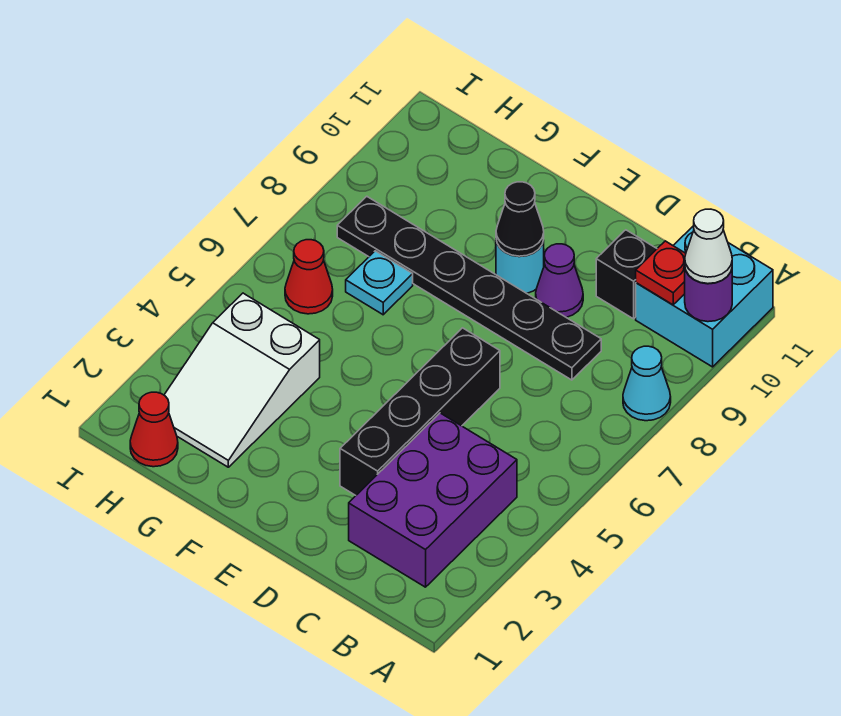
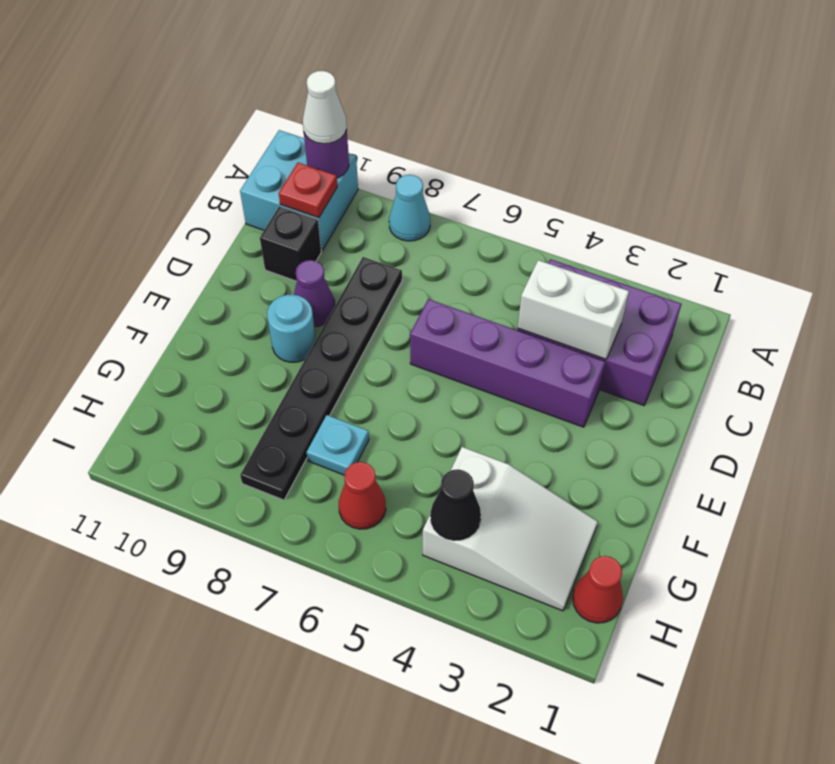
none -> white 1x2 brick [518,260,629,359]
black 1x4 brick [340,328,500,495] -> purple 1x4 brick [410,299,605,427]
black 1x1 cone [496,182,544,256] -> black 1x1 cone moved to [431,469,481,540]

